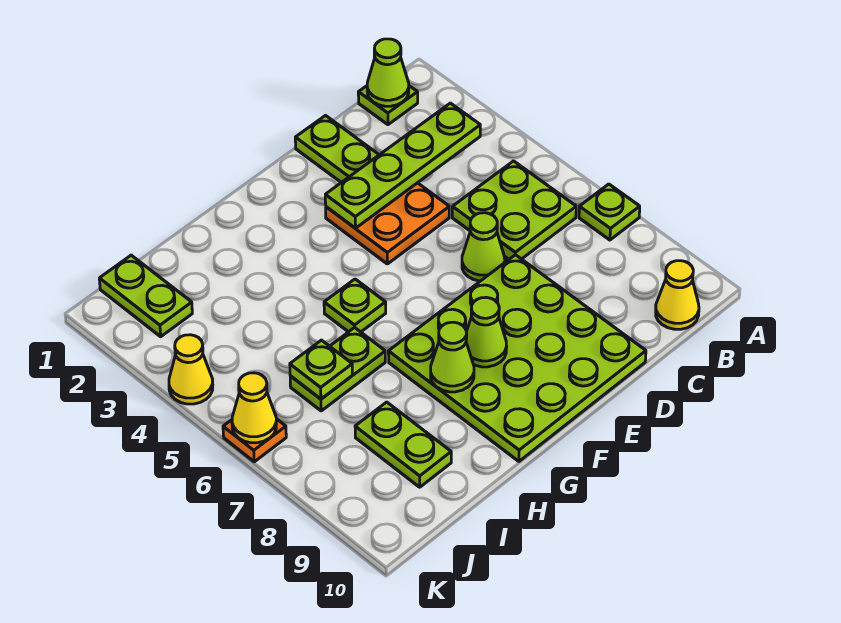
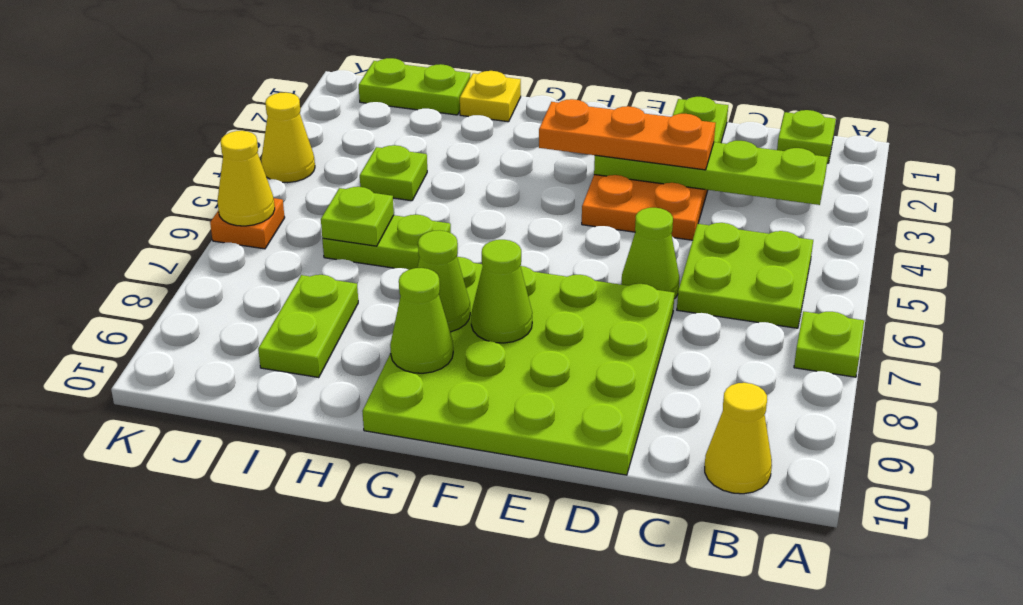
lime 1x1 cone [367,39,409,106] -> lime 1x1 cone moved to [390,268,453,373]
none -> orange 1x3 plate [539,99,716,170]
lime 1x1 plate [324,279,386,332] -> lime 1x1 plate moved to [360,145,427,201]
none -> yellow 1x1 plate [460,71,521,122]
lime 1x2 plate [99,255,192,337] -> lime 1x2 plate turned to [359,58,470,115]

